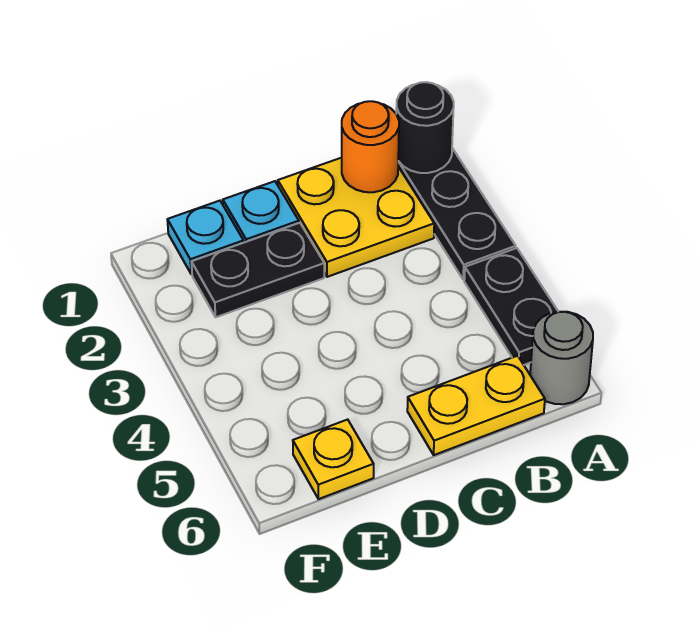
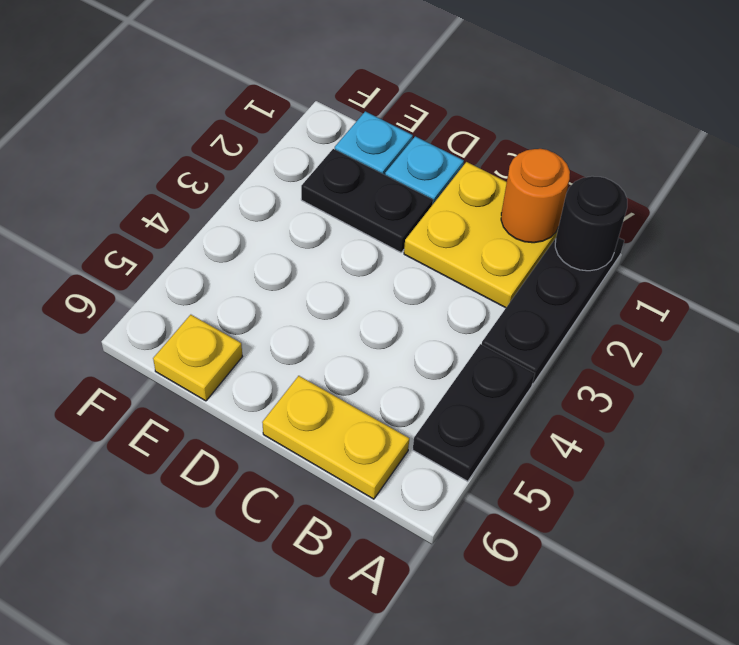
grey 1x1 round brick [530,312,593,404] -> none

